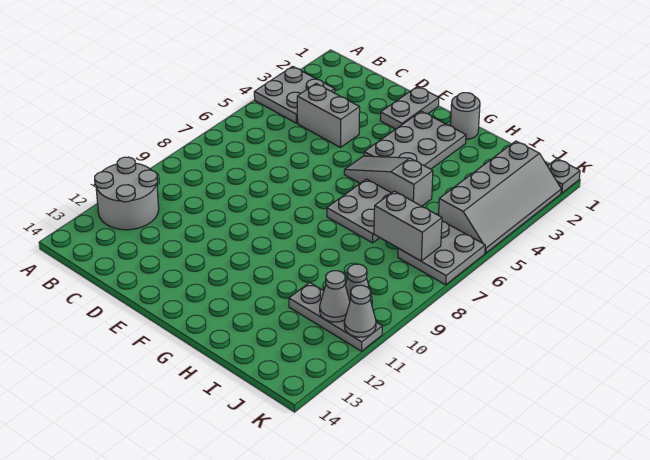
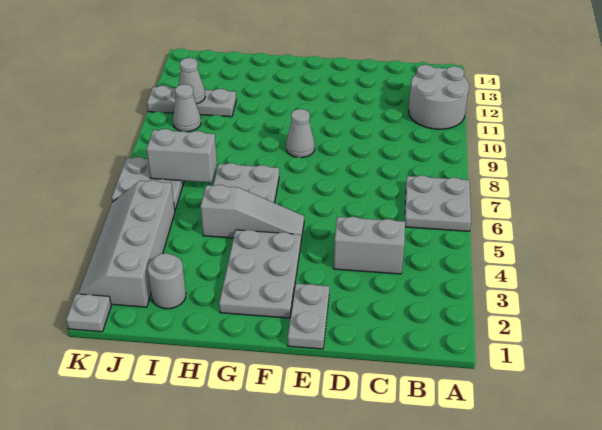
grey 2x2 plate [254,66,335,123] -> grey 2x2 plate moved to [405,175,471,231]
grey 1x1 round brick [450,93,480,139] -> grey 1x1 round brick moved to [148,253,186,309]
grey 1x1 cone [344,285,376,337] -> grey 1x1 cone moved to [286,109,315,158]

